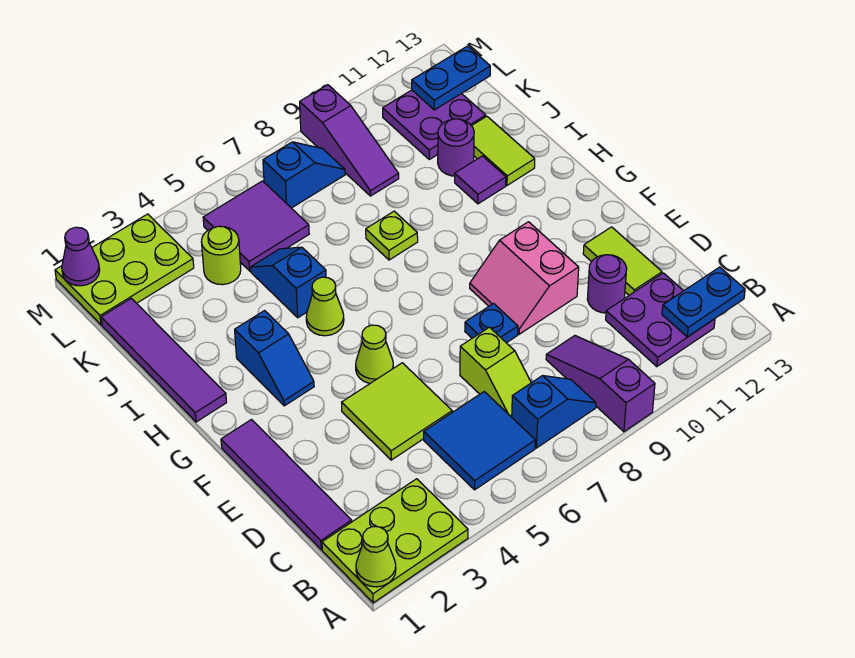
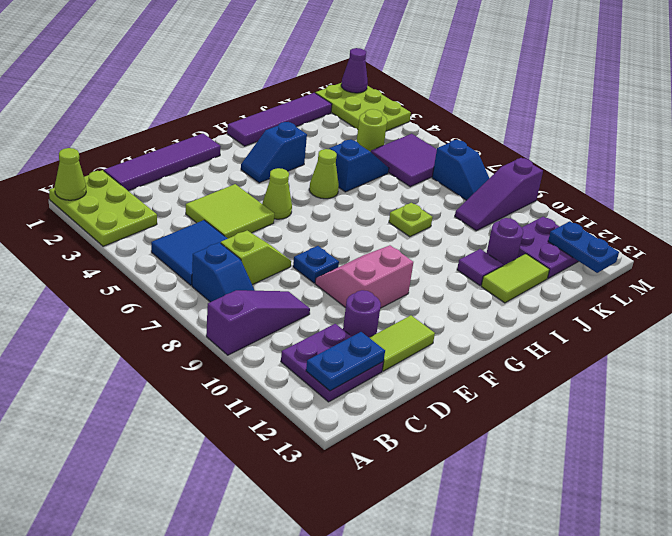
blue 1x2 plate [662,267,745,337] -> blue 1x2 plate turned to [306,332,385,391]
lime 1x2 slope [460,327,531,417] -> lime 1x2 slope turned to [221,231,291,285]

